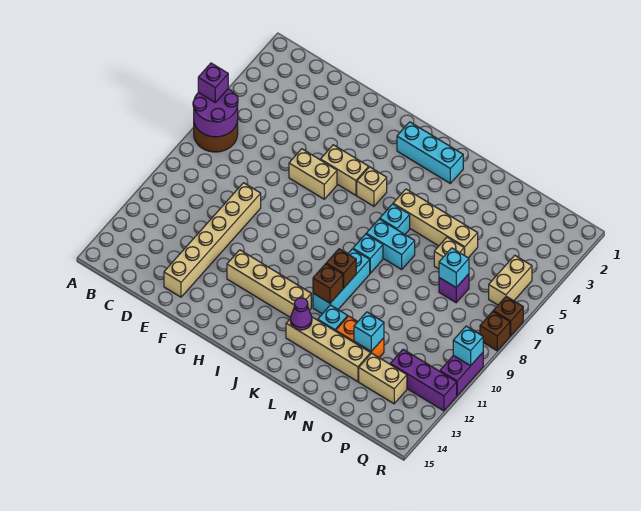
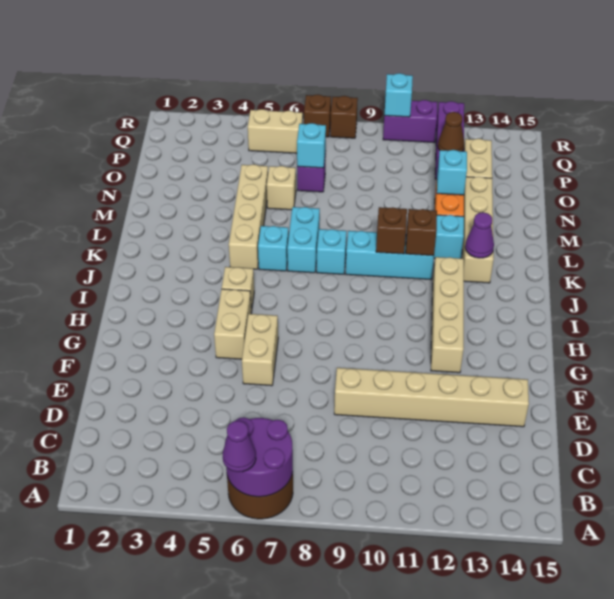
purple 1x1 brick [198,63,228,102] -> purple 1x1 cone [222,421,256,472]
cyan 1x3 brick [397,122,463,183] -> none
none -> brown 1x1 cone [438,112,465,151]

